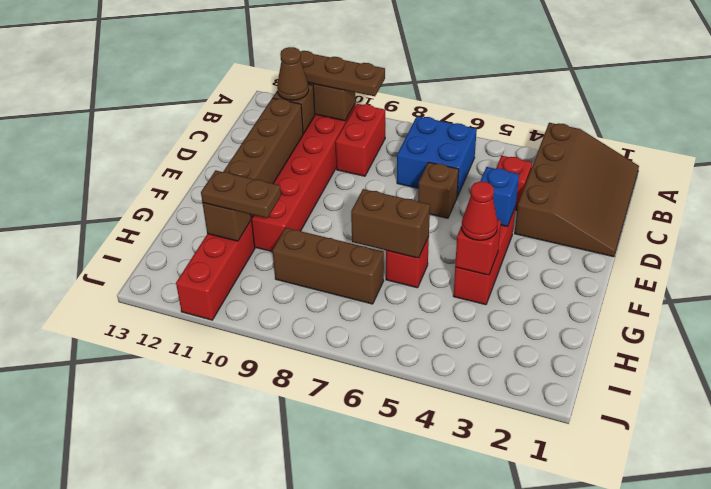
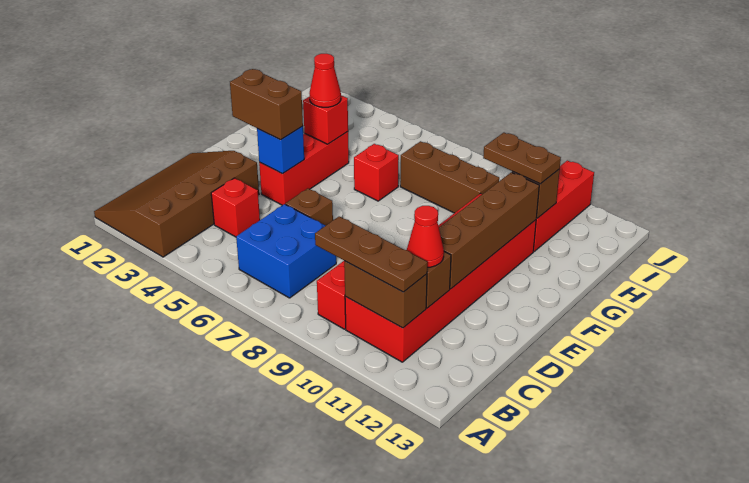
brown 1x1 cone [277,47,309,100] -> red 1x1 cone [407,206,444,267]
brown 1x2 brick [351,189,430,258] -> brown 1x2 brick moved to [230,69,303,140]

